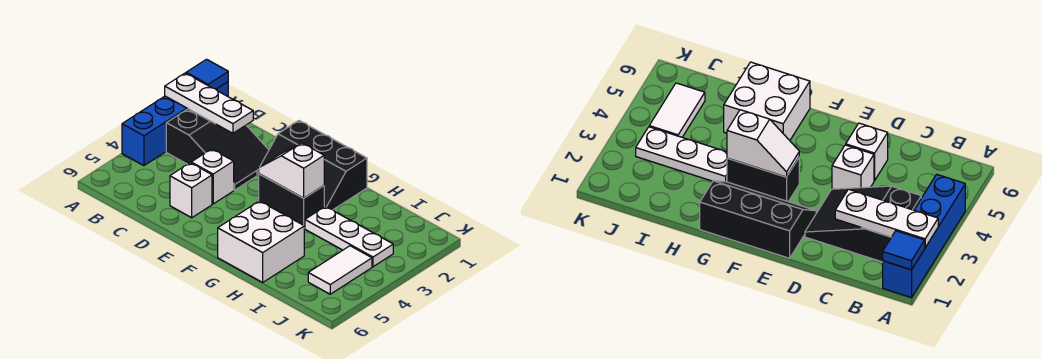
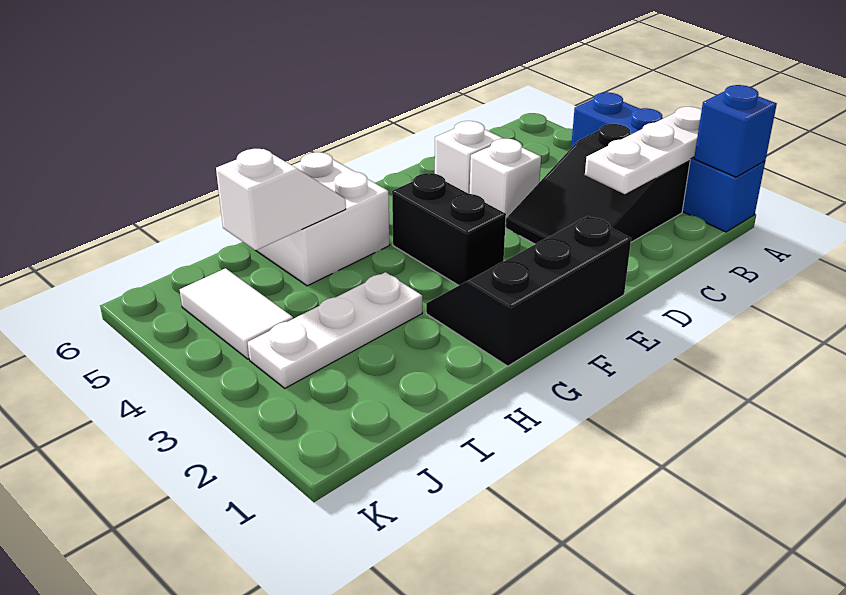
blue 1x1 tile [186,59,228,89] -> blue 1x1 brick [694,85,777,177]
black 1x2 brick [259,174,324,228] -> black 1x2 brick turned to [392,173,506,286]
white 1x2 slope [259,143,324,198] -> white 1x2 slope moved to [216,149,346,250]

